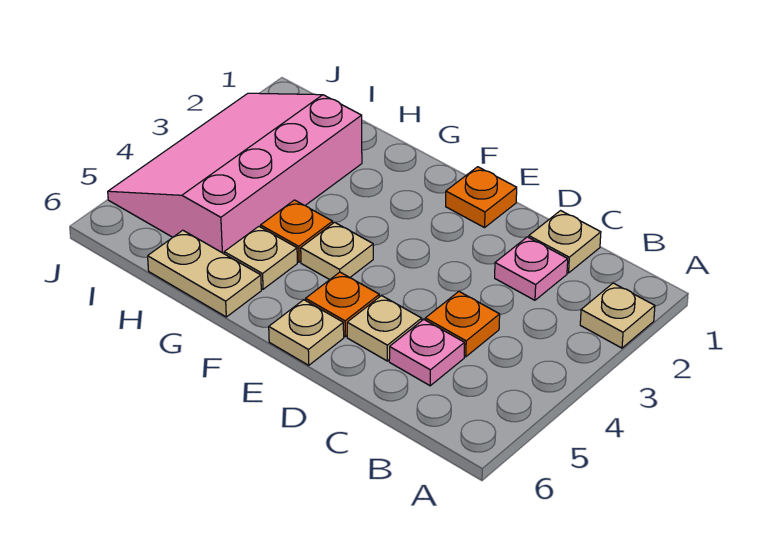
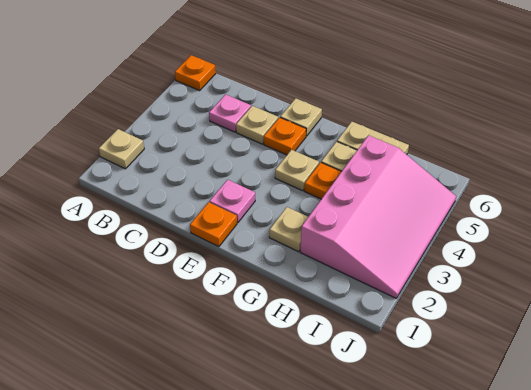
tan 1x1 plate [529,211,601,273] -> tan 1x1 plate moved to [269,207,308,252]
pink 1x1 plate [495,237,568,300] -> pink 1x1 plate moved to [210,180,255,223]
orange 1x1 plate [425,292,500,357] -> orange 1x1 plate moved to [175,55,216,91]

